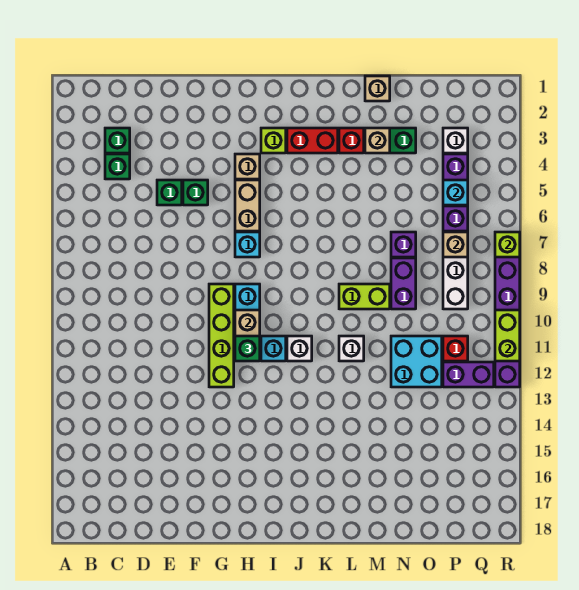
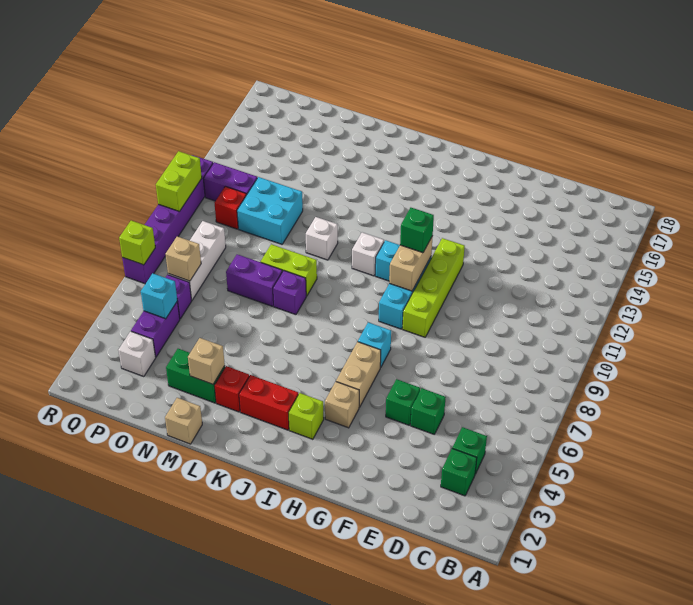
purple 1x1 brick [391,232,416,257] -> purple 1x1 brick moved to [273,270,306,315]
purple 1x2 brick [391,258,416,309] -> purple 1x2 brick turned to [226,254,282,306]

